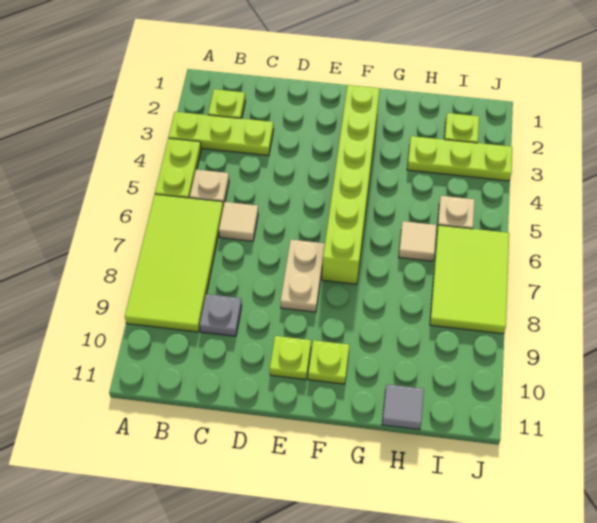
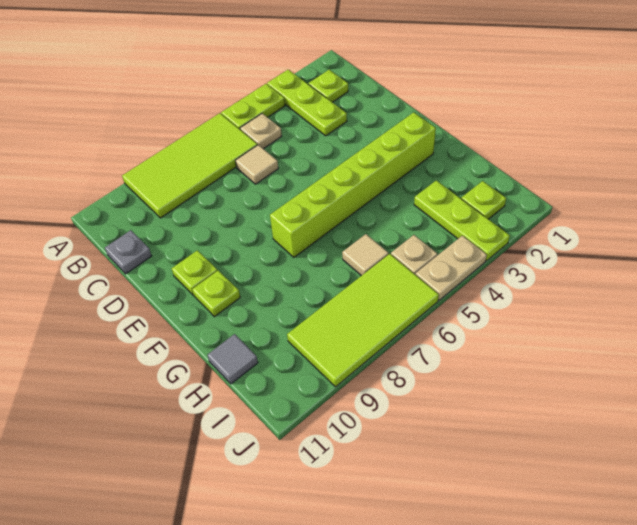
grey 1x1 plate [200,294,242,336] -> grey 1x1 plate moved to [105,230,152,274]
tan 1x2 plate [281,240,325,312] -> tan 1x2 plate moved to [416,236,487,300]
lime 2x3 tile [430,225,509,334] -> lime 2x4 tile [287,254,439,387]

